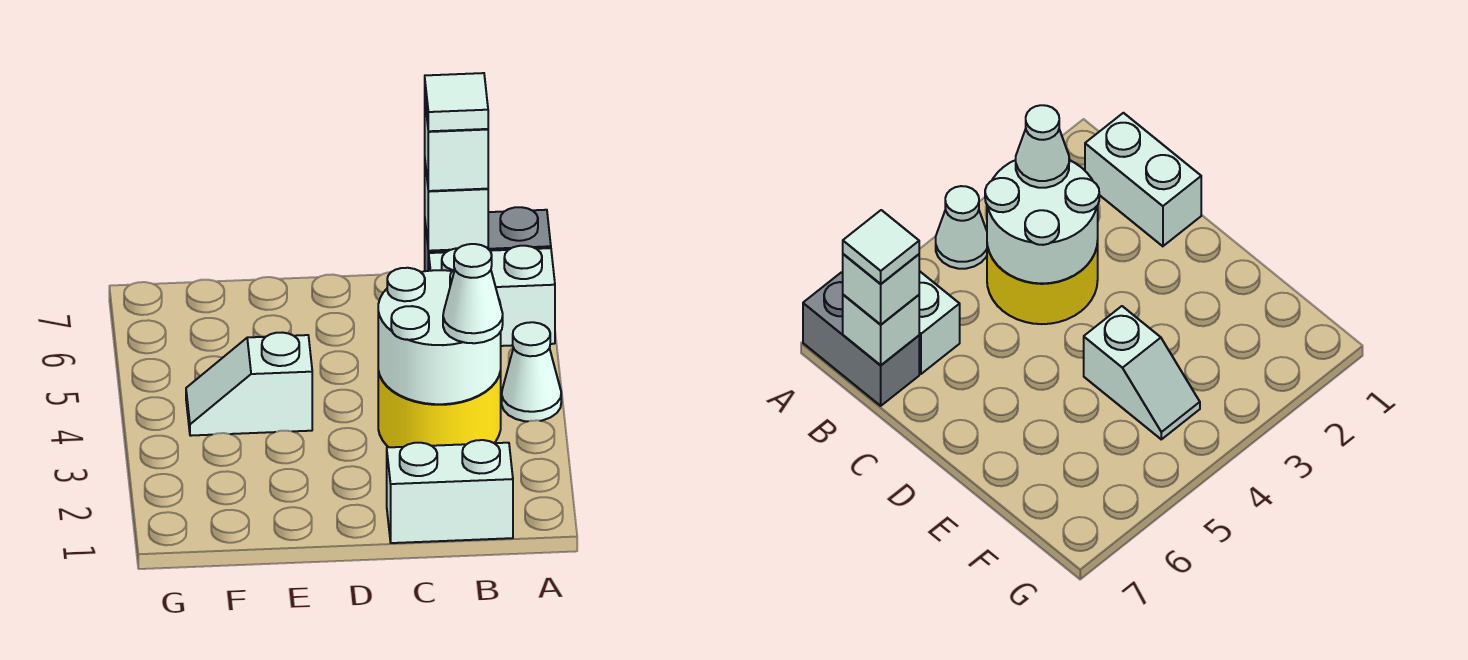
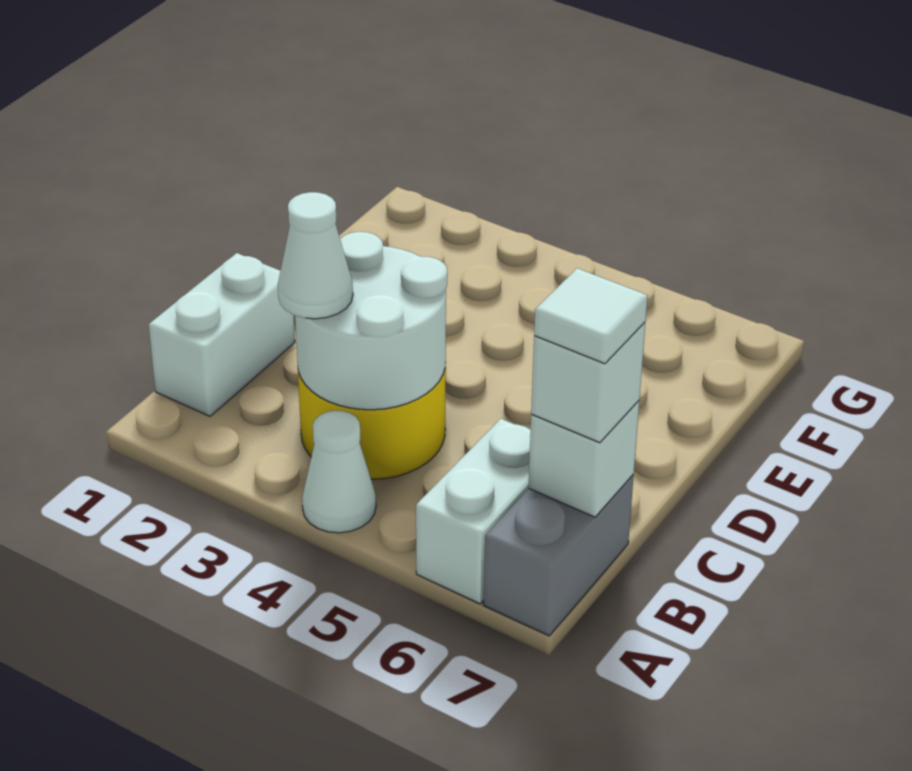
white 1x2 slope [186,333,312,436] -> none

